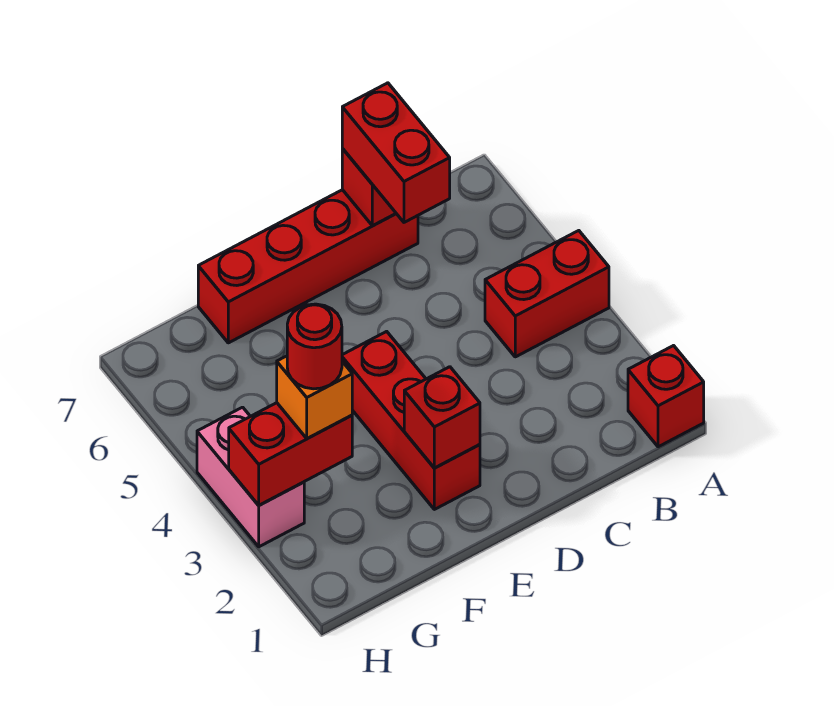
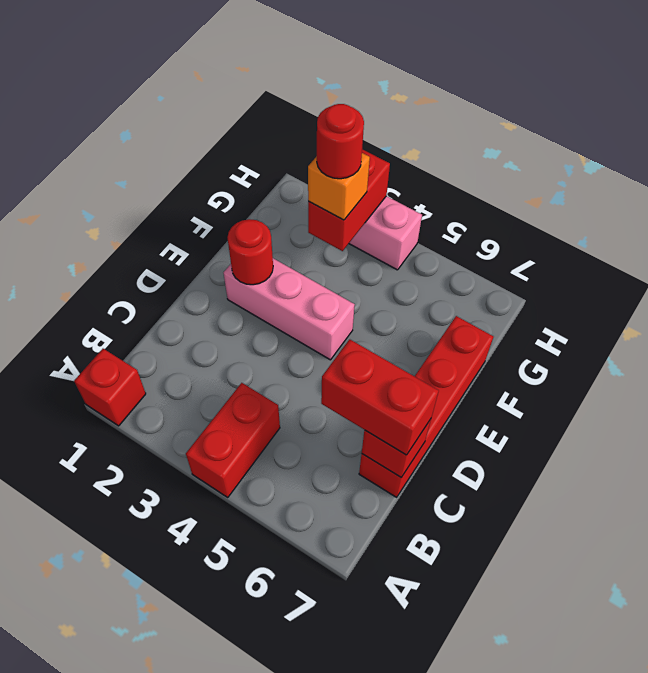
red 1x3 brick [342,331,480,509] -> pink 1x3 brick [224,258,355,360]
red 1x1 brick [404,367,480,468] -> red 1x1 round brick [227,219,273,285]

